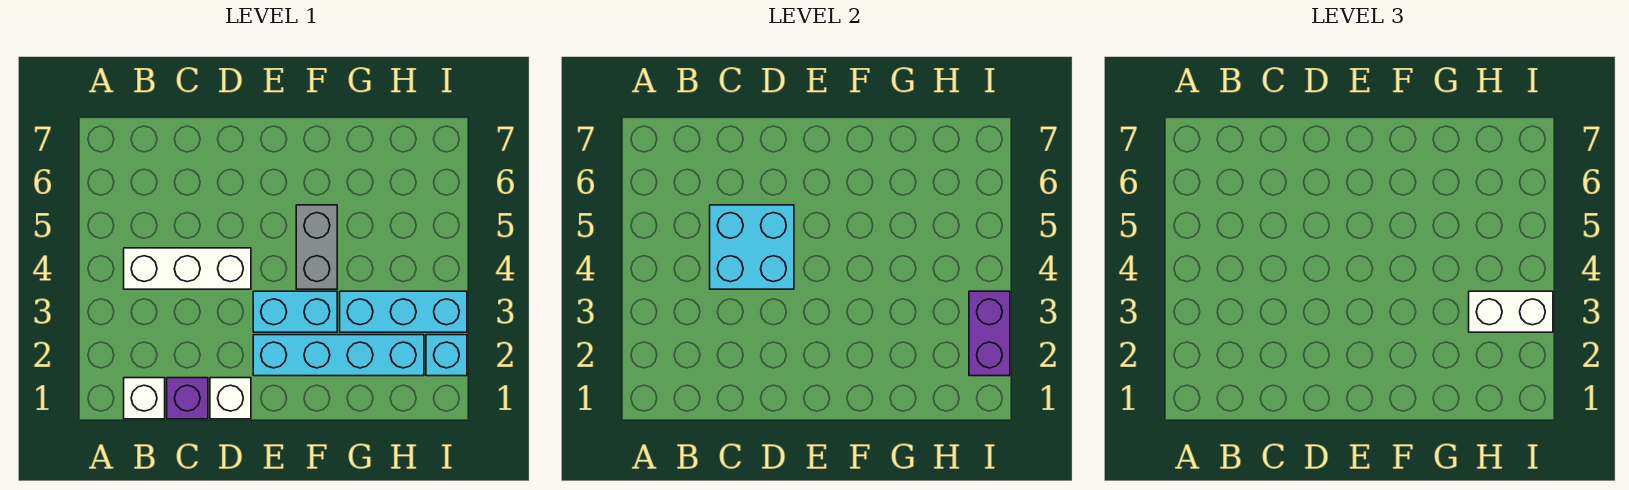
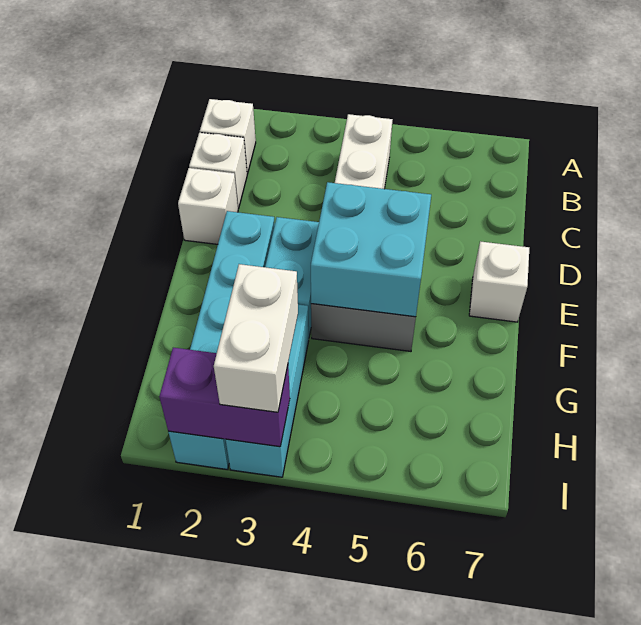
purple 1x1 brick [167,378,208,419] -> white 1x1 brick [189,133,247,209]
cyan 2x2 brick [710,205,794,289] -> cyan 2x2 brick moved to [311,182,431,317]
none -> white 1x1 brick [469,241,529,322]

